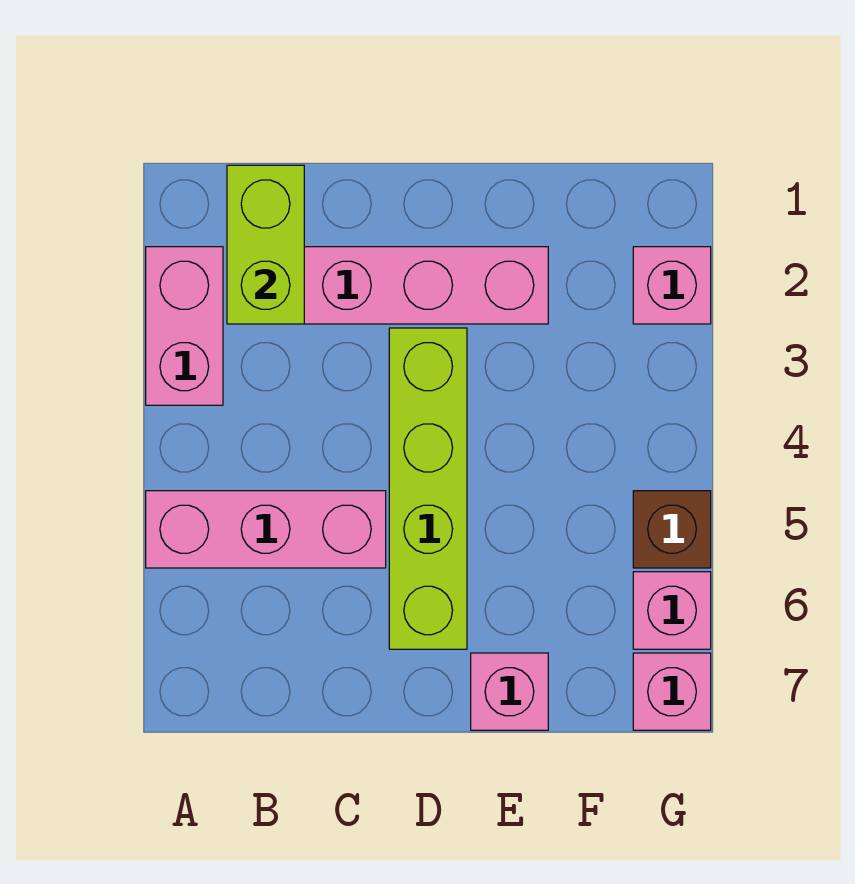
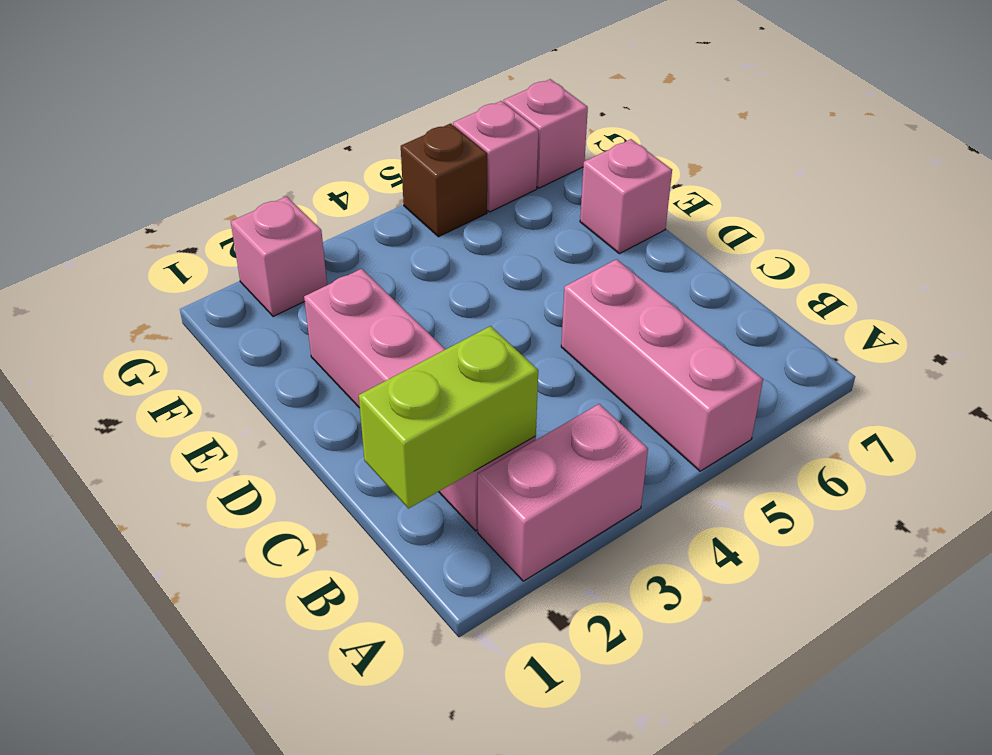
lime 1x4 brick [389,328,467,649] -> none

